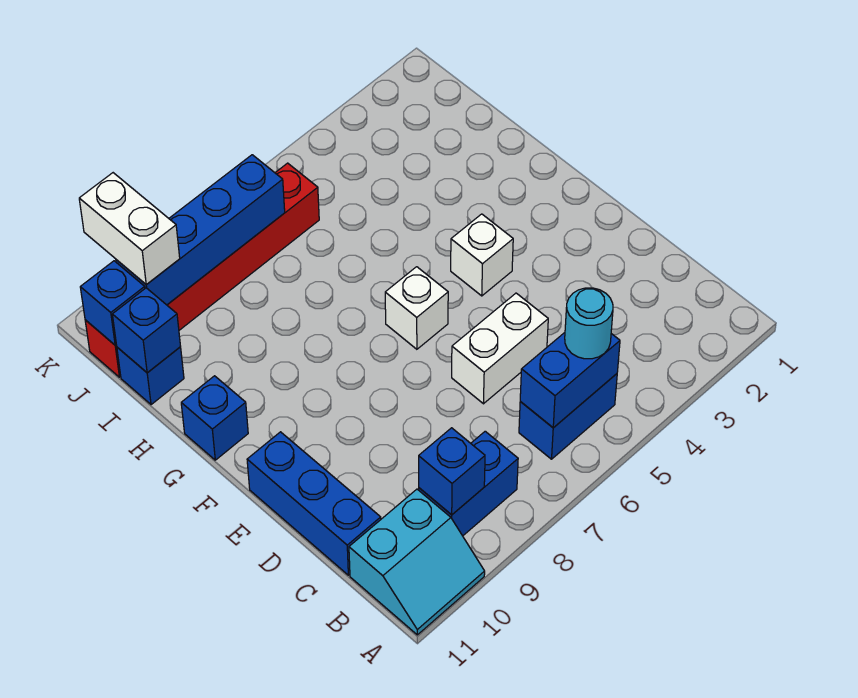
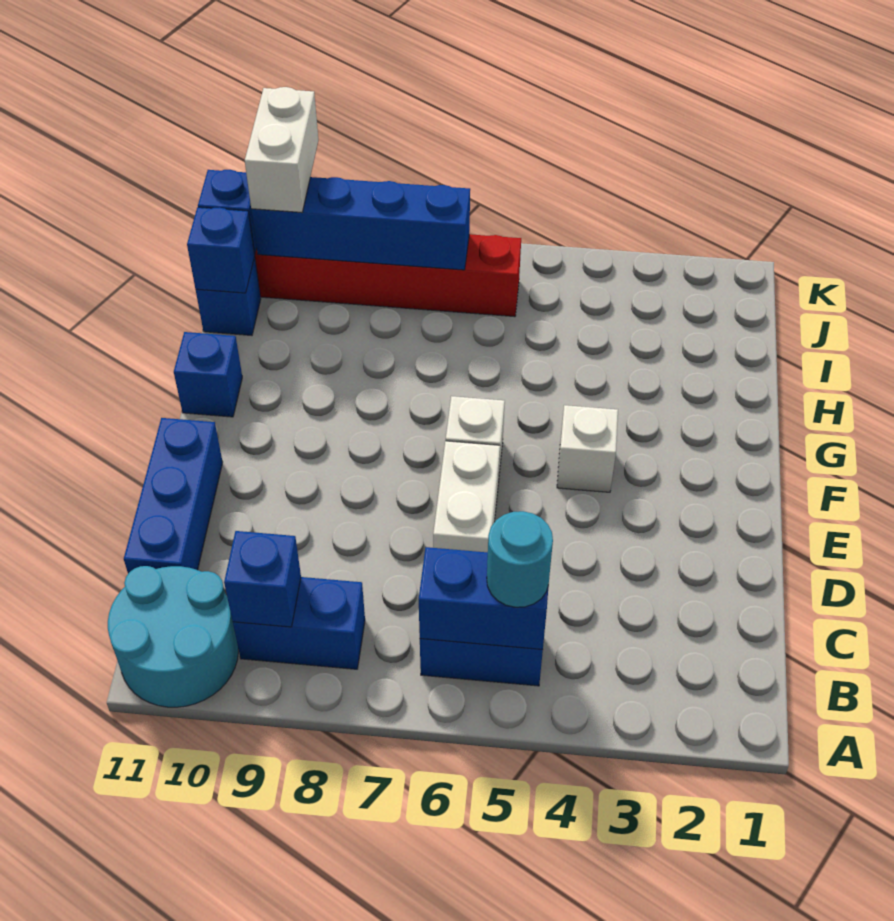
cyan 2x2 slope [349,489,485,635] -> cyan 2x2 round brick [108,566,238,707]
white 1x2 brick [452,293,548,404] -> white 1x2 brick turned to [433,441,500,552]

